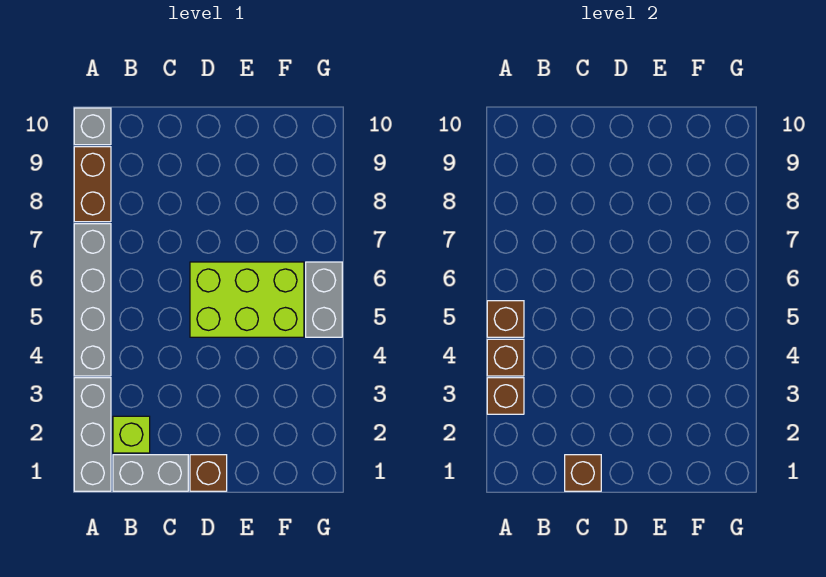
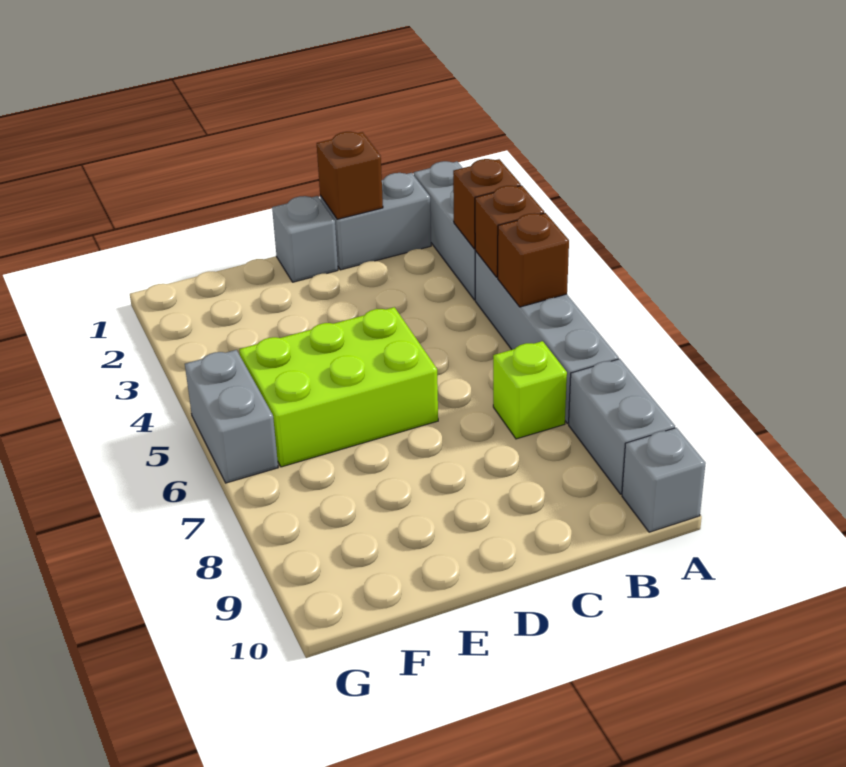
brown 1x2 brick [74,147,111,222] -> grey 1x2 brick [569,359,675,494]
lime 1x1 brick [113,416,150,453] -> lime 1x1 brick moved to [493,341,567,439]
brown 1x1 brick [190,455,227,491] -> grey 1x1 brick [272,196,338,282]

